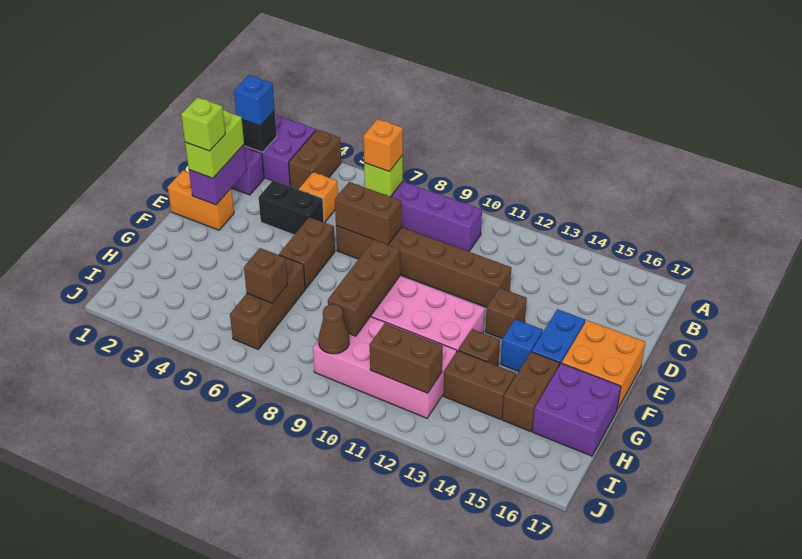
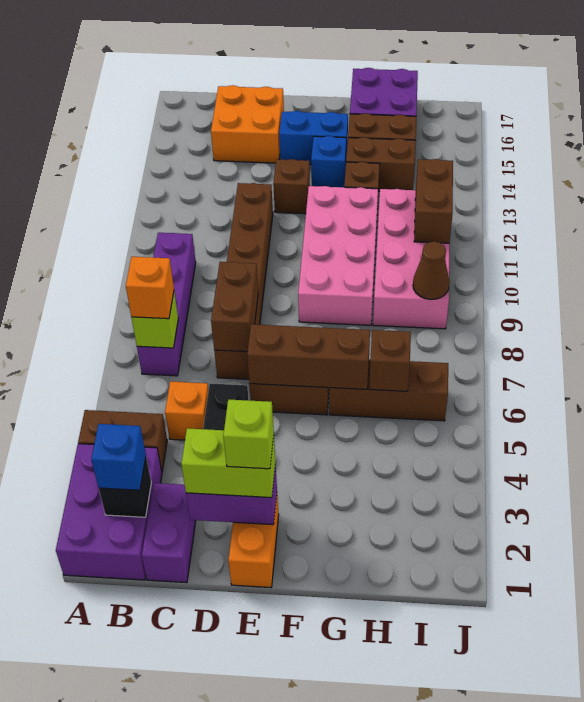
orange 2x2 brick [562,320,645,410] -> orange 2x2 brick moved to [211,85,284,163]
brown 1x3 brick [328,239,400,336] -> brown 1x3 brick moved to [247,324,370,389]
brown 1x2 brick [443,351,516,420] -> brown 1x2 brick turned to [346,137,416,192]

